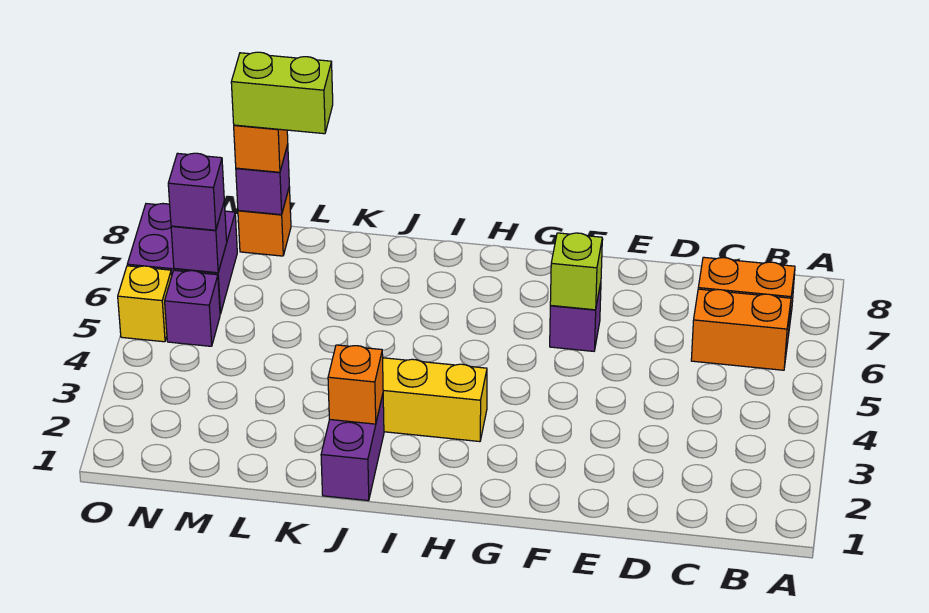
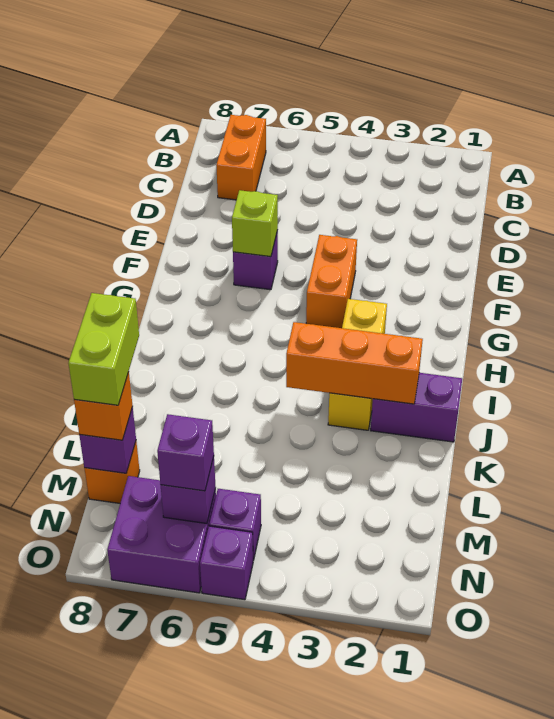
orange 1x2 brick [691,289,791,370] -> orange 1x2 brick moved to [306,235,357,328]
orange 1x1 brick [328,345,383,424] -> orange 1x3 brick [286,322,423,404]
yellow 1x1 brick [118,266,172,342] -> purple 1x1 brick [200,526,253,600]

